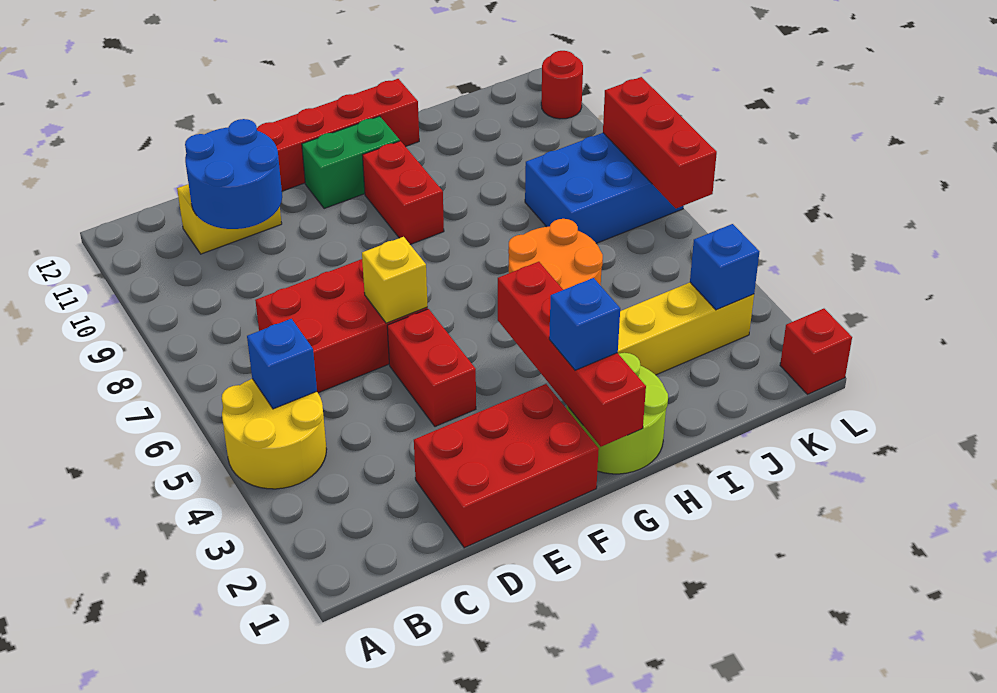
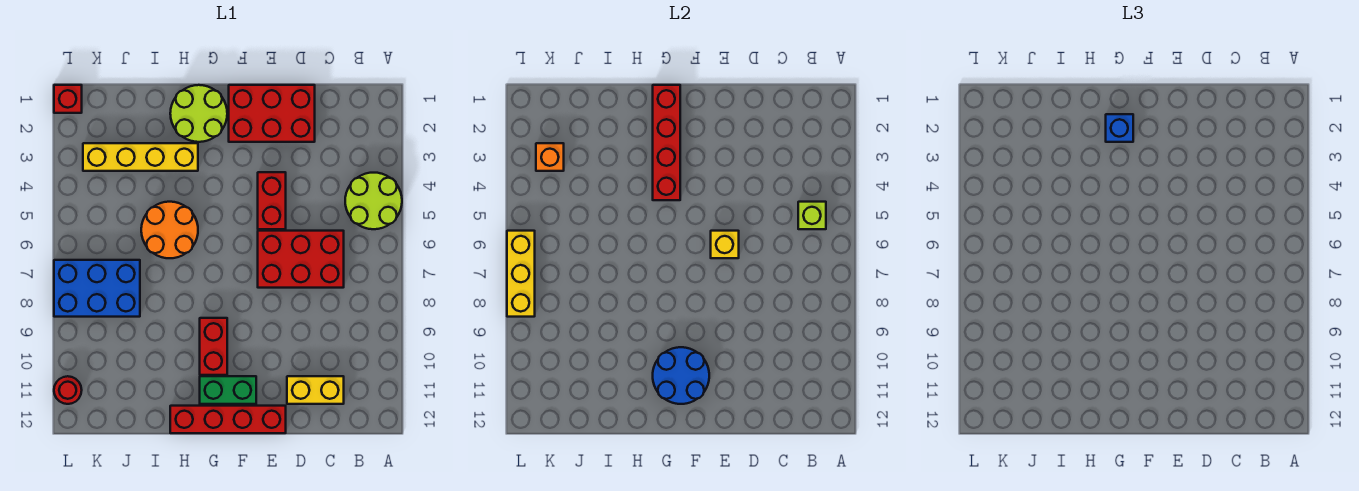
yellow 2x2 round brick [222,379,327,489] -> lime 2x2 round brick [345,173,402,229]
blue 1x1 brick [247,319,317,409] -> lime 1x1 brick [798,202,826,229]
blue 2x2 round brick [185,119,282,229] -> blue 2x2 round brick moved to [653,347,709,404]
blue 1x1 brick [690,224,759,310] -> orange 1x1 brick [536,143,564,171]
red 1x3 brick [603,77,717,208] -> yellow 1x3 brick [507,231,535,317]

